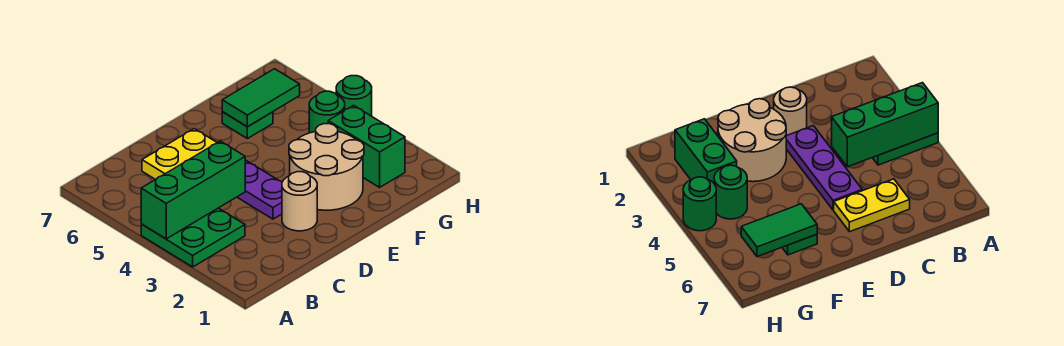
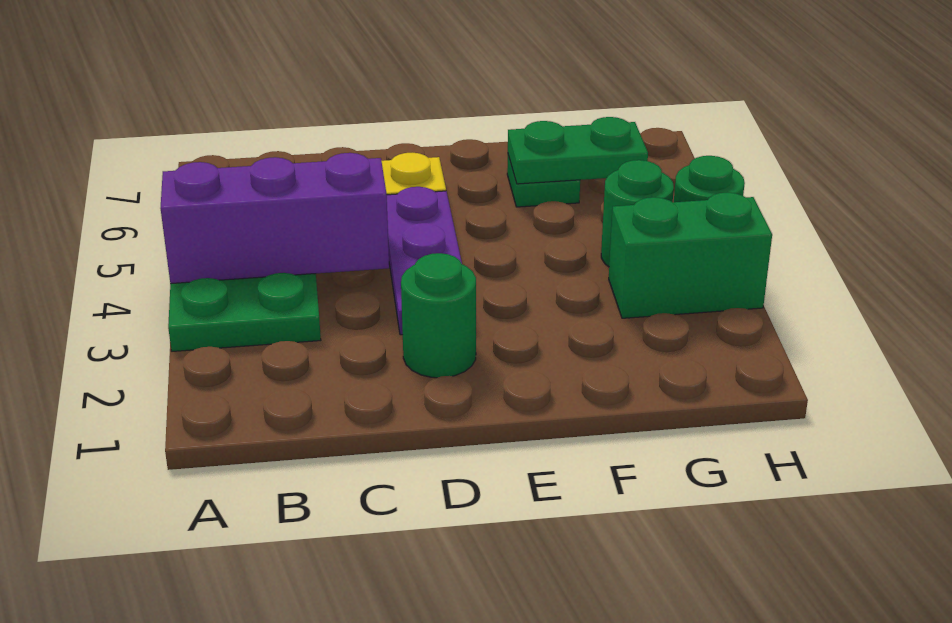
green 1x3 brick [141,141,245,239] -> purple 1x3 brick [161,153,389,284]
tan 1x1 round brick [282,172,317,231] -> green 1x1 round brick [401,253,476,378]
tan 2x2 round brick [289,124,364,210] -> none
green 1x2 tile [222,69,300,127] -> green 1x2 plate [508,117,648,184]
green 1x2 brick [328,105,405,187] -> green 1x2 brick turned to [609,192,772,318]

